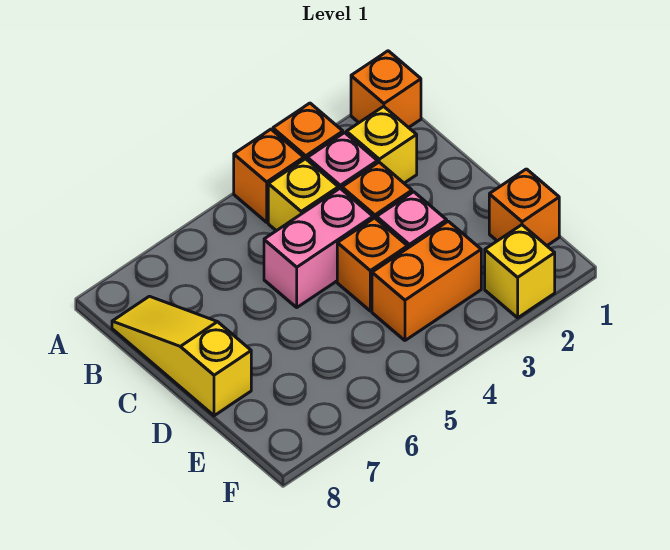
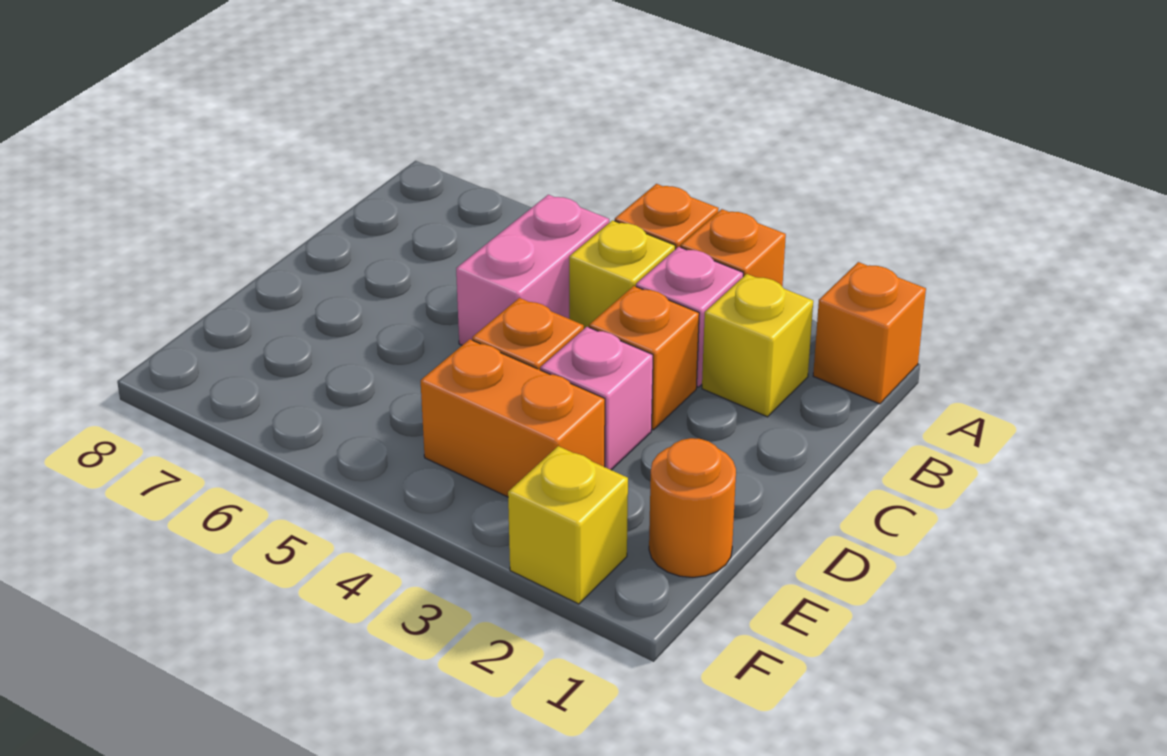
yellow 1x3 slope [112,296,251,416] -> none
pink 1x2 brick [264,189,373,307] -> pink 1x2 brick turned to [456,195,609,345]
orange 1x1 brick [489,169,559,246] -> orange 1x1 round brick [649,438,736,577]

